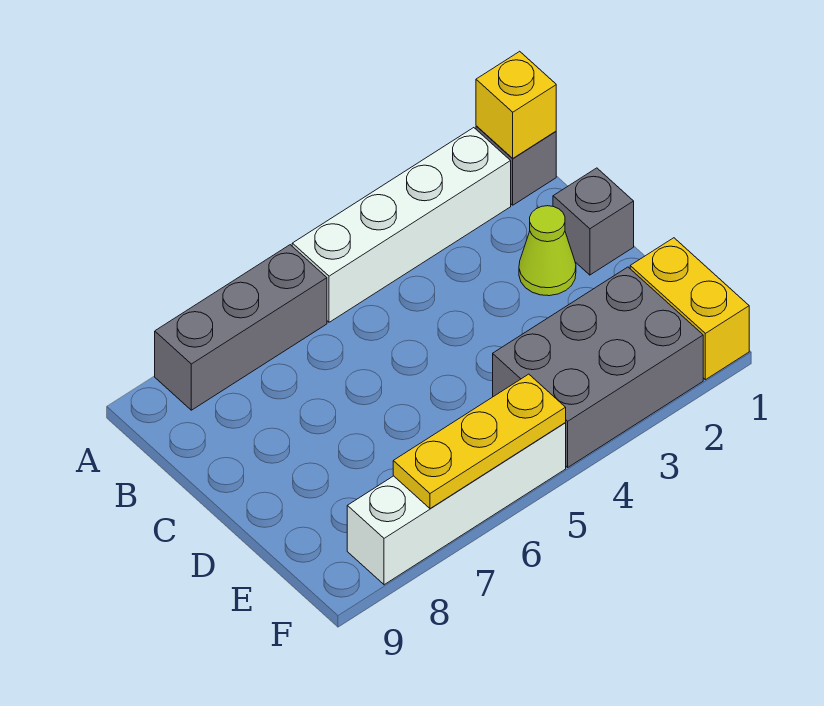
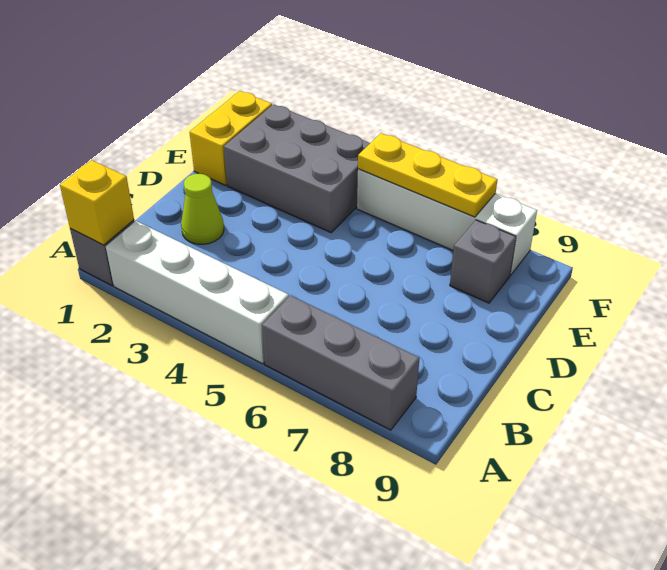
grey 1x1 brick [553,168,634,275] -> grey 1x1 brick moved to [450,220,516,303]

